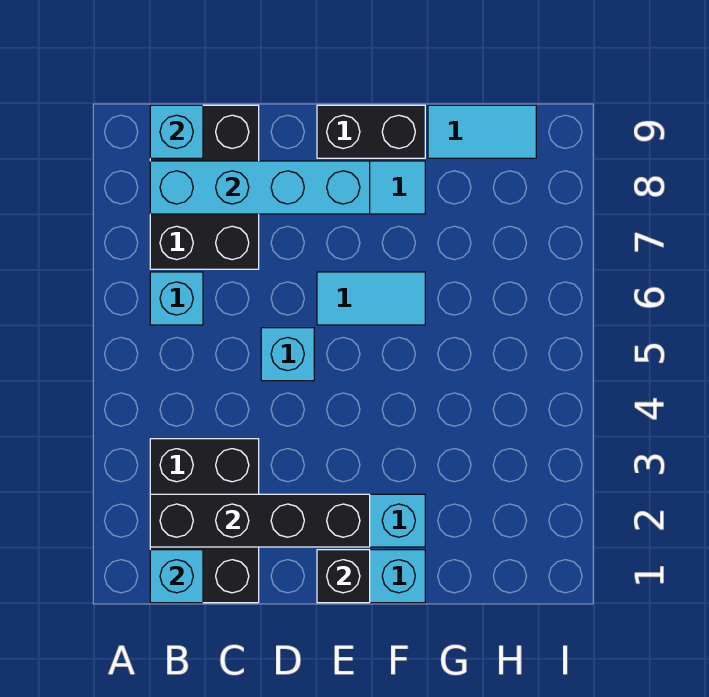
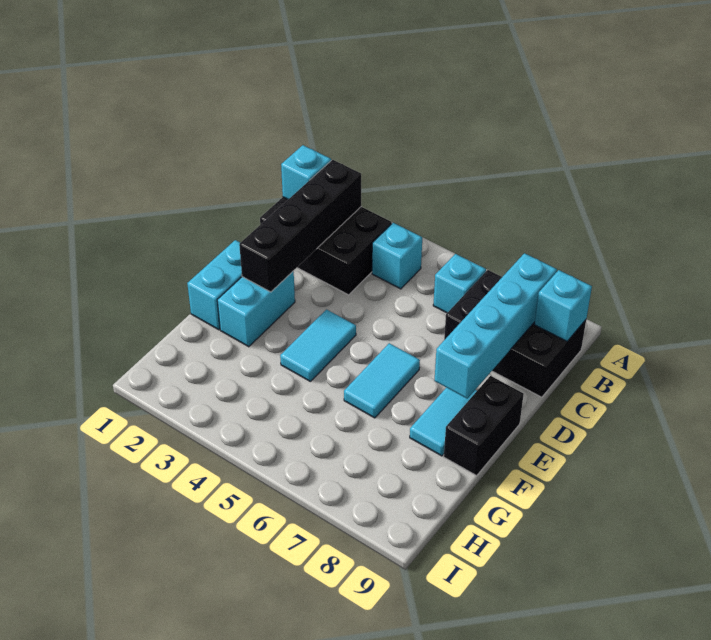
cyan 1x1 brick [261,328,314,381] -> cyan 1x1 brick moved to [372,223,422,289]
black 1x1 brick [317,550,370,603] -> none
cyan 1x2 tile [428,105,536,158] -> cyan 1x2 tile moved to [280,310,356,382]

